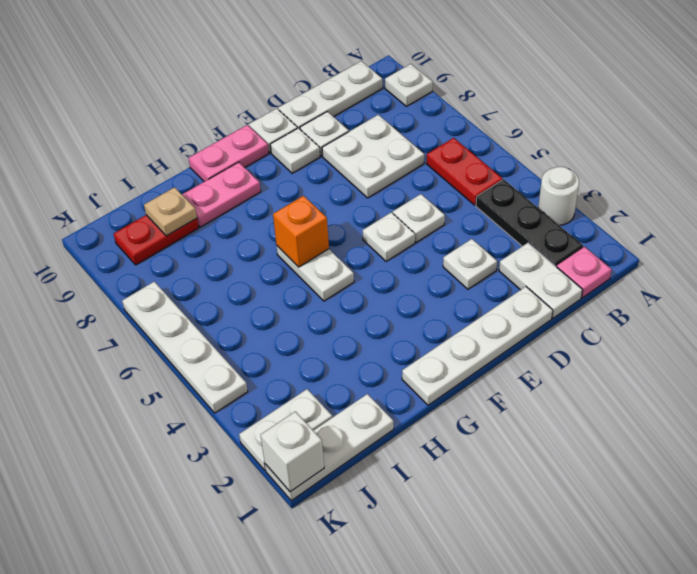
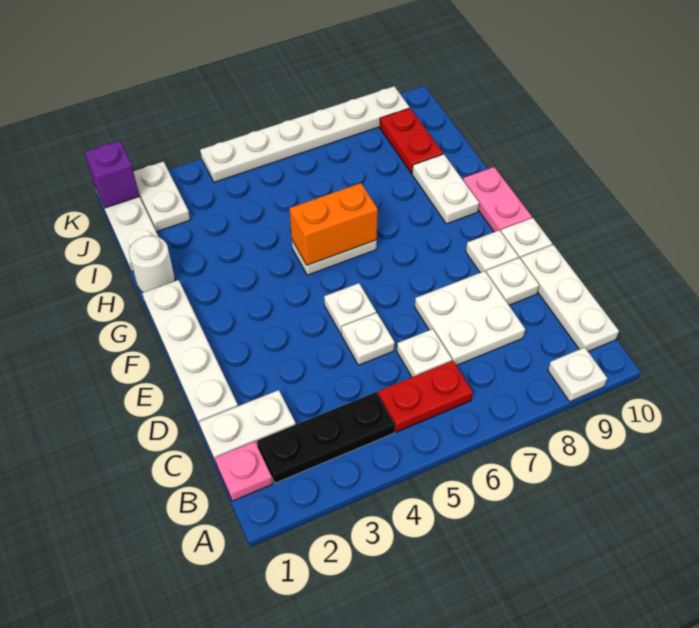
white 1x1 round brick [538,167,579,226] -> white 1x1 round brick moved to [129,236,175,292]
white 1x1 plate [443,239,497,289] -> white 1x1 plate moved to [397,329,452,377]
orange 1x1 brick [273,196,329,267] -> orange 1x2 brick [290,183,378,265]
pink 1x2 plate [182,162,261,227] -> white 1x2 plate [412,154,479,224]
tan 1x1 plate [144,187,197,236] -> none
white 1x1 brick [261,411,324,492] -> purple 1x1 brick [85,141,139,208]
white 1x4 plate [122,282,248,413] -> white 1x6 plate [200,86,410,182]

